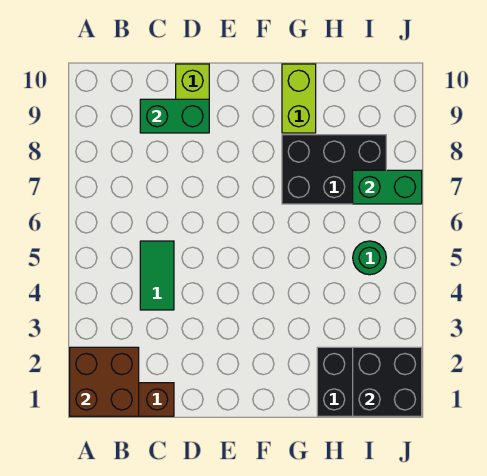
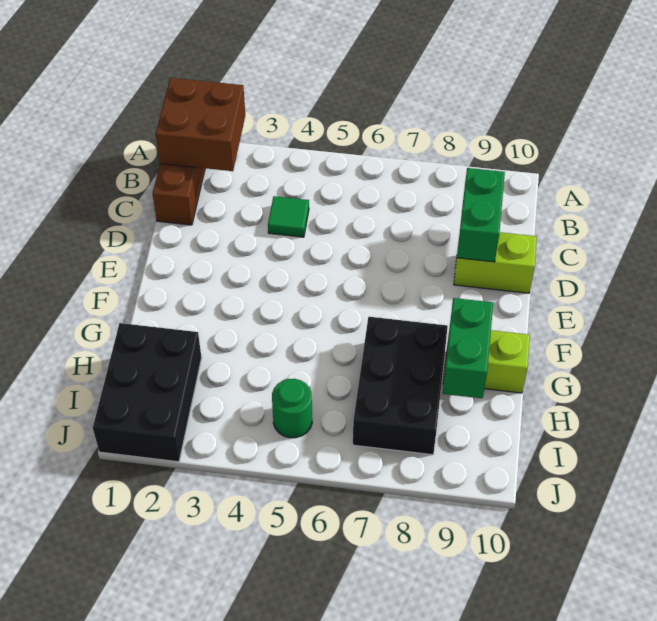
green 1x2 tile [140,241,174,310] -> green 1x1 tile [268,196,309,237]
black 2x2 brick [353,347,422,416] -> none
green 1x2 brick [353,170,422,204] -> green 1x2 brick moved to [443,298,493,398]

